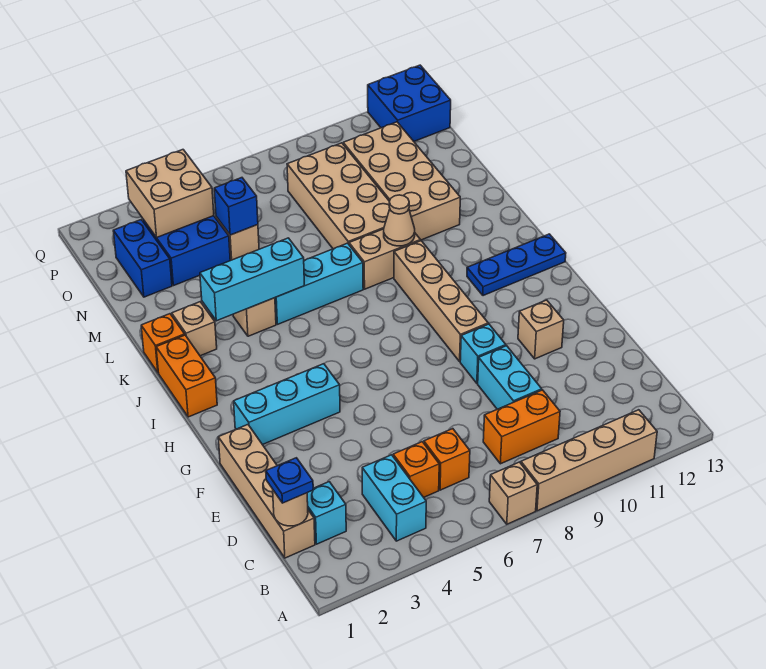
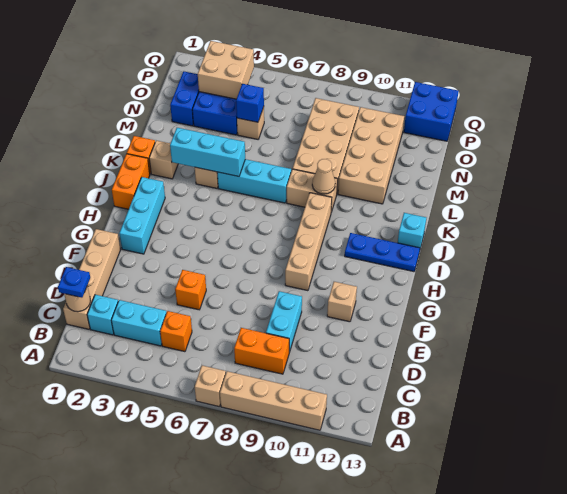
cyan 1x2 brick [362,455,426,541] -> cyan 1x2 brick turned to [111,300,167,346]
orange 1x1 brick [424,429,470,490] -> orange 1x1 brick moved to [175,270,206,310]
cyan 1x1 brick [460,324,506,383] -> cyan 1x1 brick moved to [398,213,426,249]
cyan 1x3 brick [234,364,340,445] -> cyan 1x3 brick turned to [119,177,165,254]

